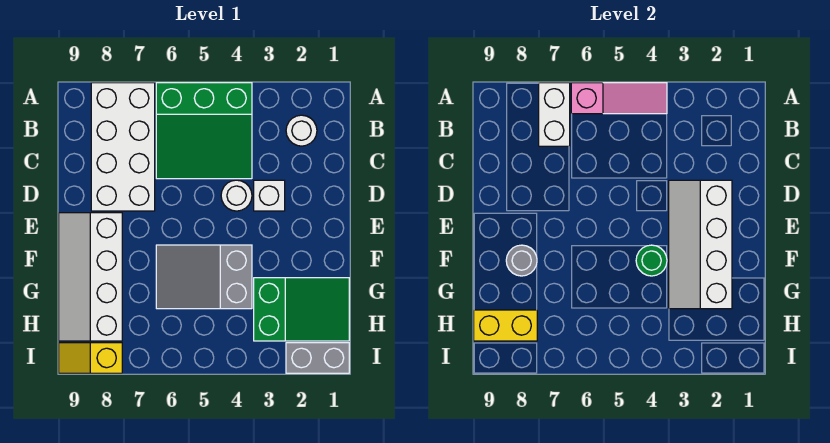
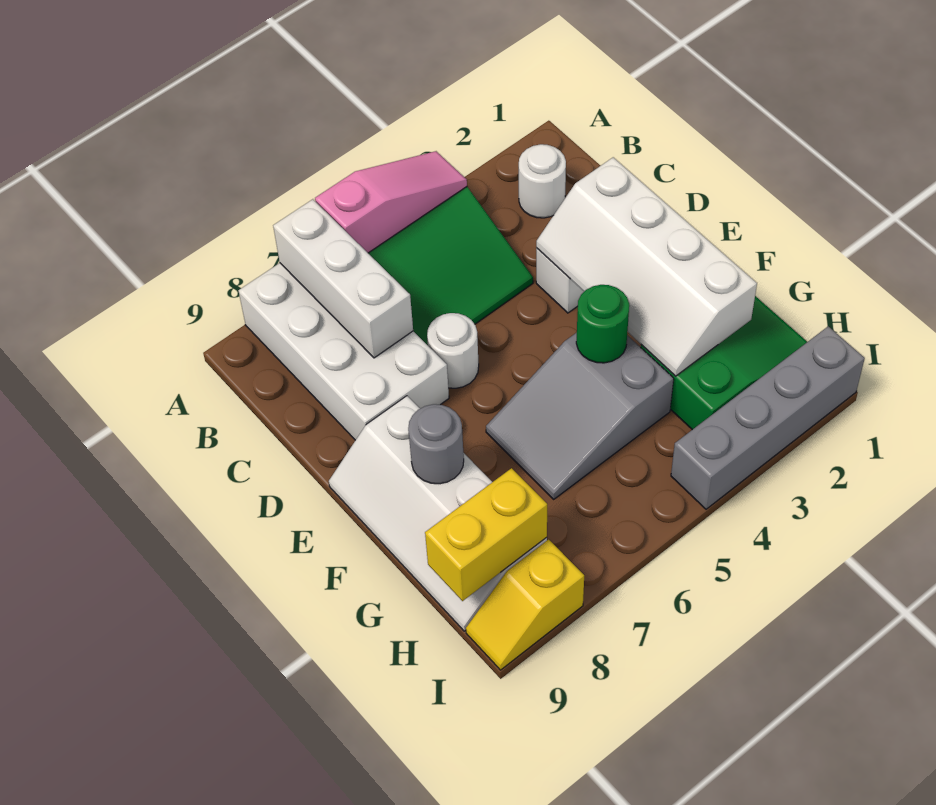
white 1x2 brick [539,83,570,146] -> white 1x3 brick [273,199,413,358]
white 1x1 round brick [221,180,252,211] -> white 1x1 round brick moved to [427,313,479,388]
grey 1x2 brick [286,343,349,373] -> grey 1x4 brick [671,326,865,509]

